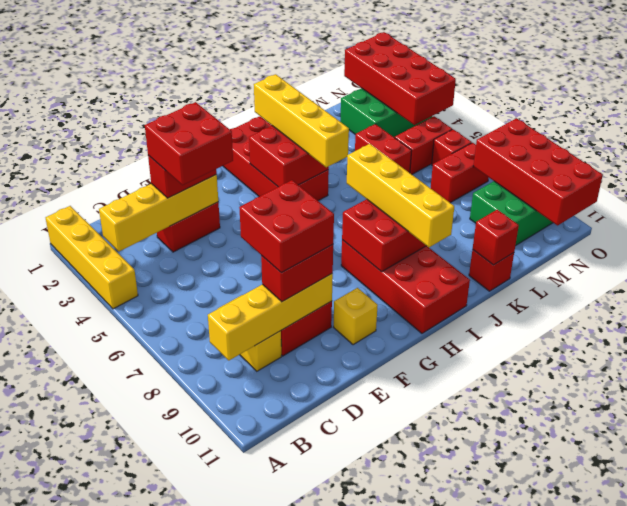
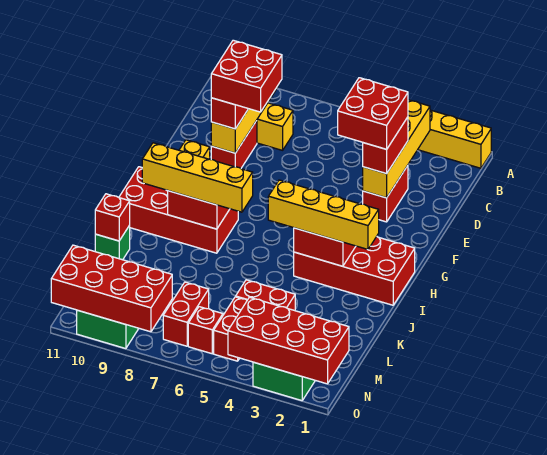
red 1x1 brick [469,250,514,291] -> green 1x1 brick [95,226,130,260]

